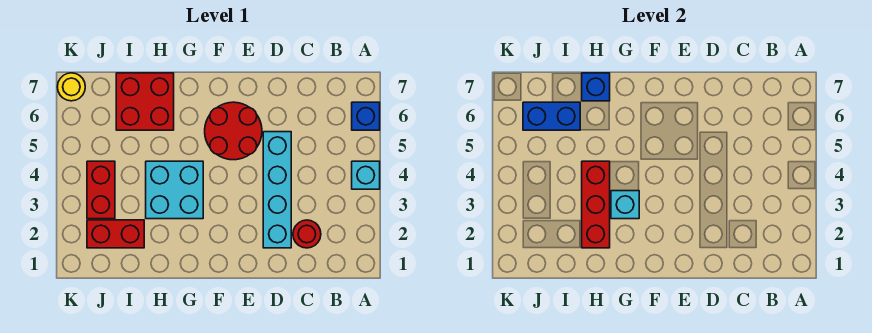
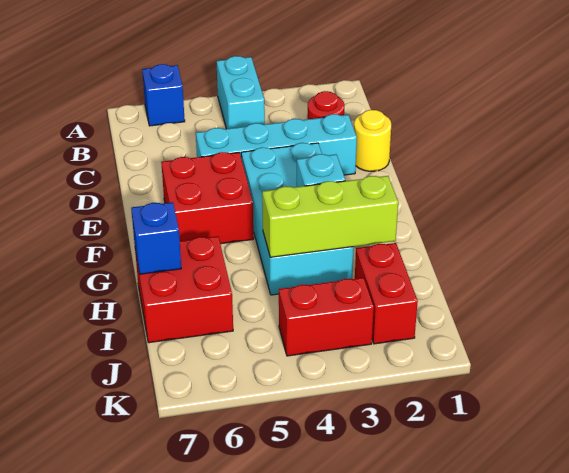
cyan 1x1 brick [352,161,380,189] -> cyan 1x2 brick [217,56,265,129]
red 2x2 round brick [205,102,262,160] -> red 2x2 brick [161,152,254,244]
cyan 2x2 brick [146,161,203,219] -> cyan 2x4 brick [241,143,354,295]
red 1x3 brick [582,161,610,248] -> lime 1x3 brick [262,176,398,257]
blue 1x2 brick [523,102,580,130] -> none
yellow 1x1 round brick [57,73,85,101] -> yellow 1x1 round brick moved to [354,110,391,171]

